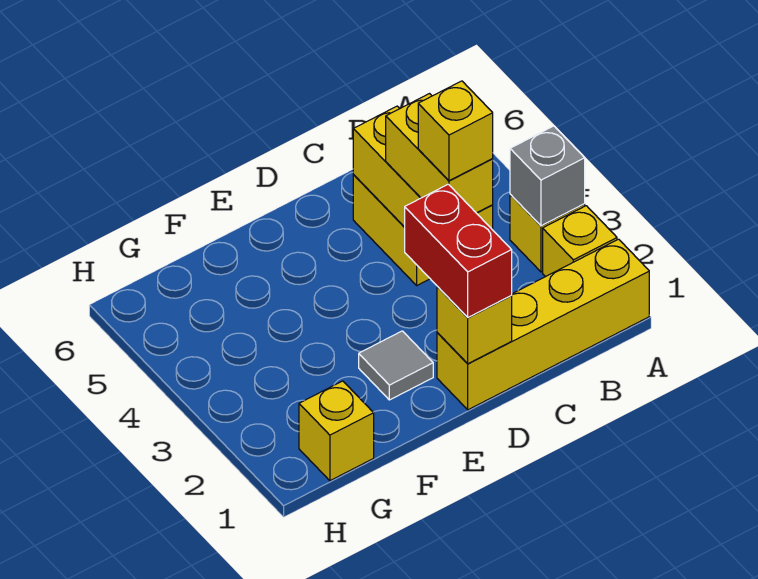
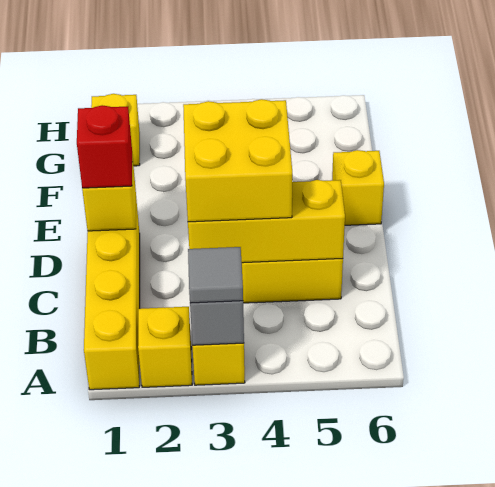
yellow 1x2 brick [386,94,493,213] -> yellow 2x2 brick [183,99,292,222]
yellow 1x1 brick [418,81,493,181] -> yellow 1x1 brick moved to [332,150,384,225]
red 1x2 brick [405,184,512,317] -> red 1x1 brick [77,105,132,188]
grey 1x1 tile [359,331,433,400] -> grey 1x1 tile moved to [188,247,243,303]

